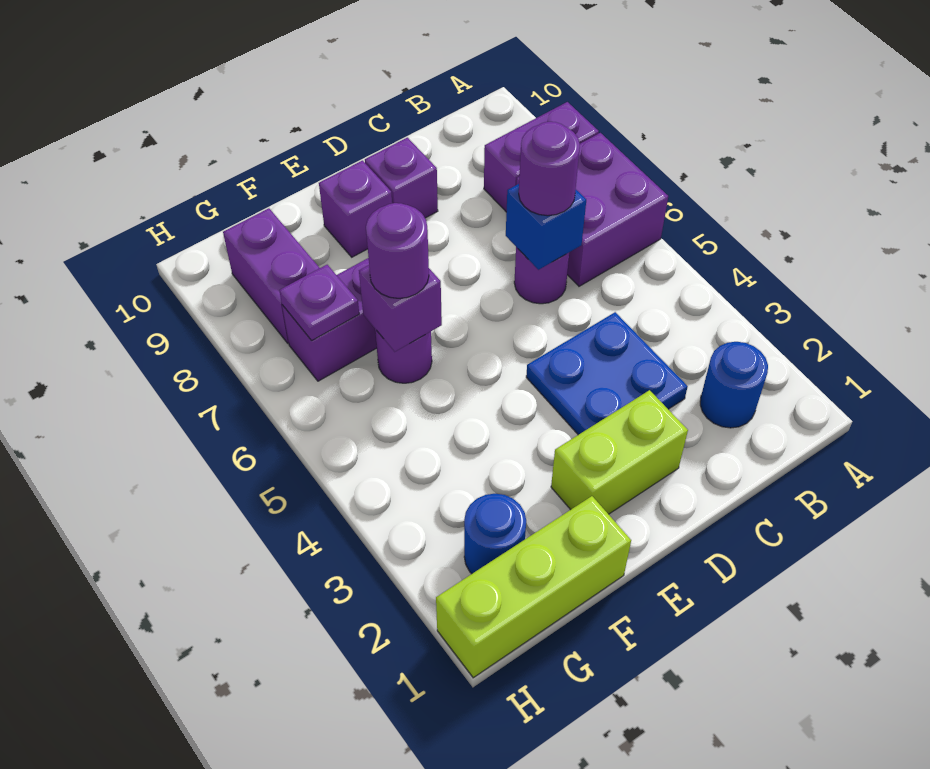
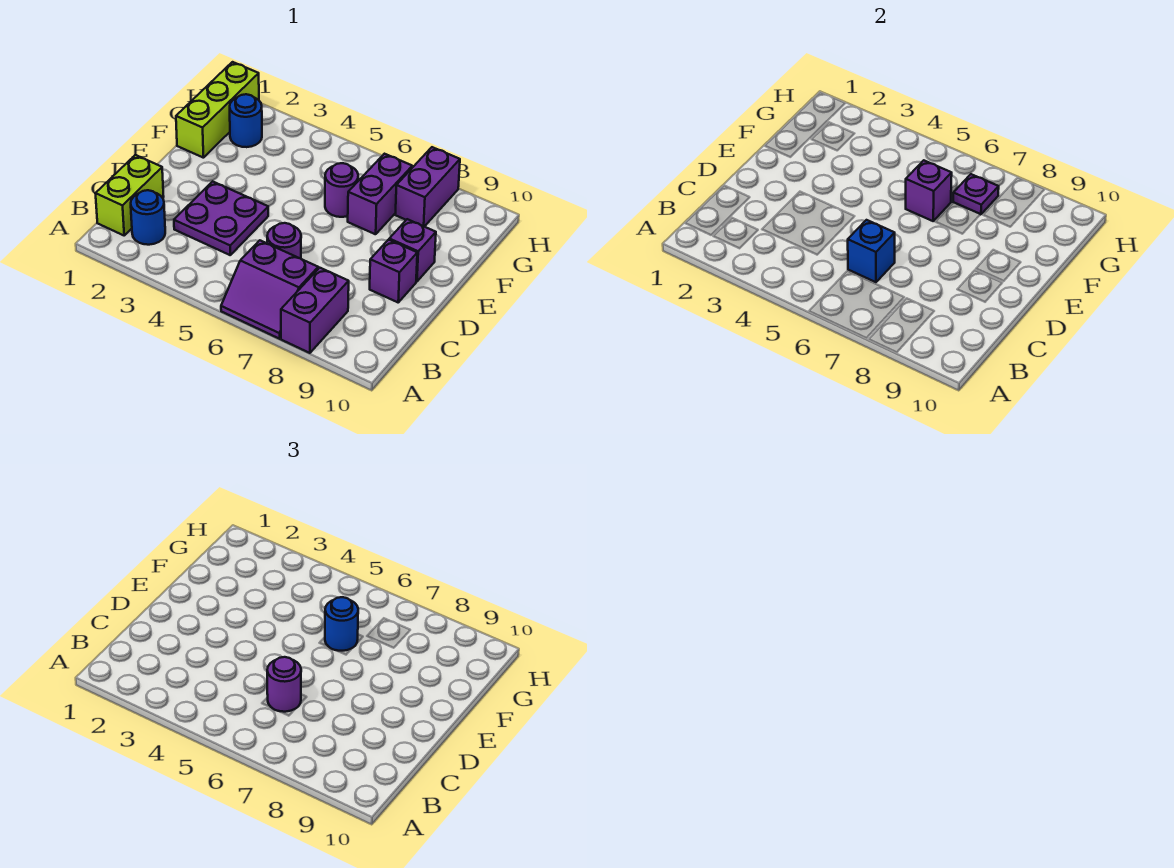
purple 2x2 brick [517,133,668,286] -> purple 2x2 slope [221,240,318,339]
blue 2x2 plate [526,312,688,435] -> purple 2x2 plate [174,181,268,255]
lime 1x2 brick [551,390,688,514] -> lime 1x2 brick moved to [95,155,164,235]
purple 1x1 round brick [366,203,429,298] -> blue 1x1 round brick [325,597,358,651]
purple 1x2 brick [223,208,319,343] -> purple 1x2 brick turned to [395,147,460,227]

